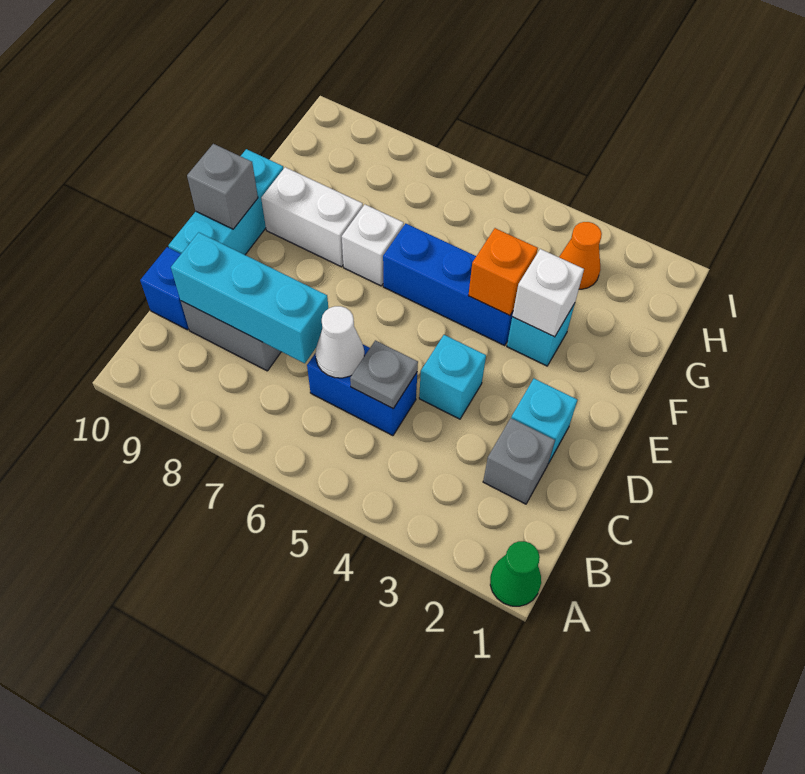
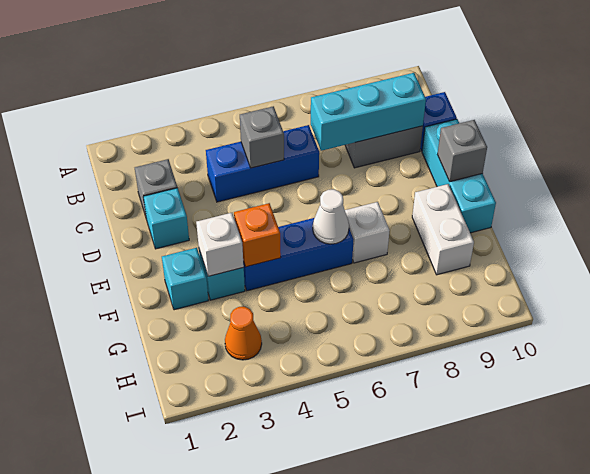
green 1x1 cone [490,541,541,606] -> none
blue 1x2 brick [307,345,417,436] -> blue 1x3 brick [206,125,319,202]
grey 1x1 plate [350,340,418,408] -> grey 1x1 brick [240,106,284,168]
white 1x1 cone [316,306,364,378] -> white 1x1 cone moved to [313,189,349,244]
cyan 1x1 brick [419,335,486,419] -> cyan 1x1 brick moved to [162,248,209,310]
white 1x2 brick [261,167,363,267] -> white 1x2 brick turned to [412,184,474,275]

